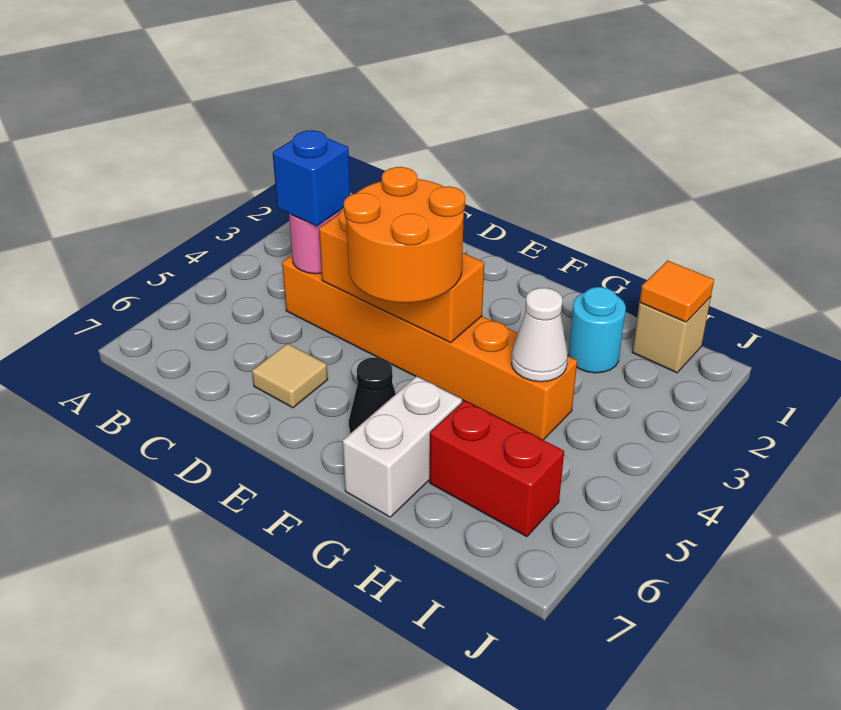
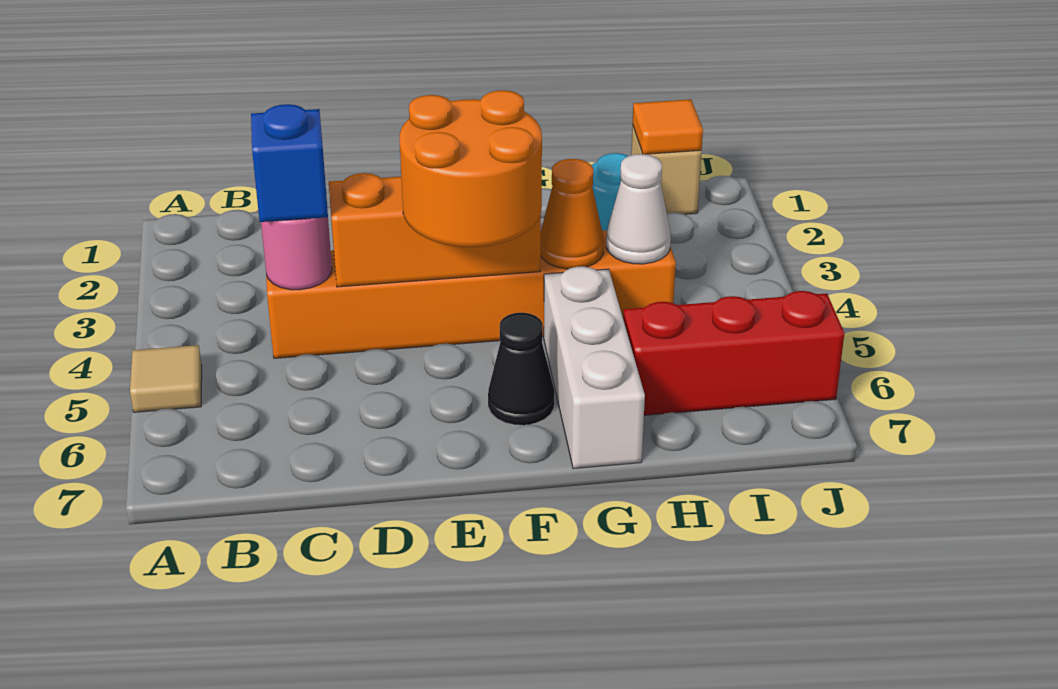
tan 1x1 tile [252,343,328,408] -> tan 1x1 tile moved to [130,345,202,412]
none -> orange 1x1 cone [541,159,604,269]
white 1x2 brick [343,376,462,517] -> white 1x3 brick [544,266,645,469]
red 1x2 brick [430,401,564,537] -> red 1x3 brick [623,291,844,415]

